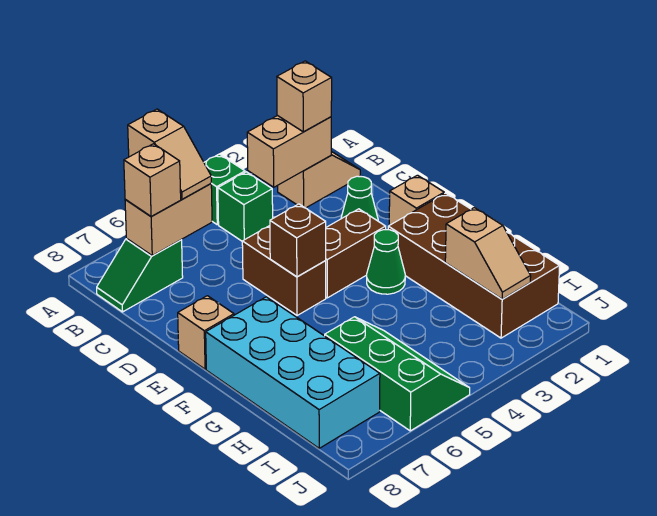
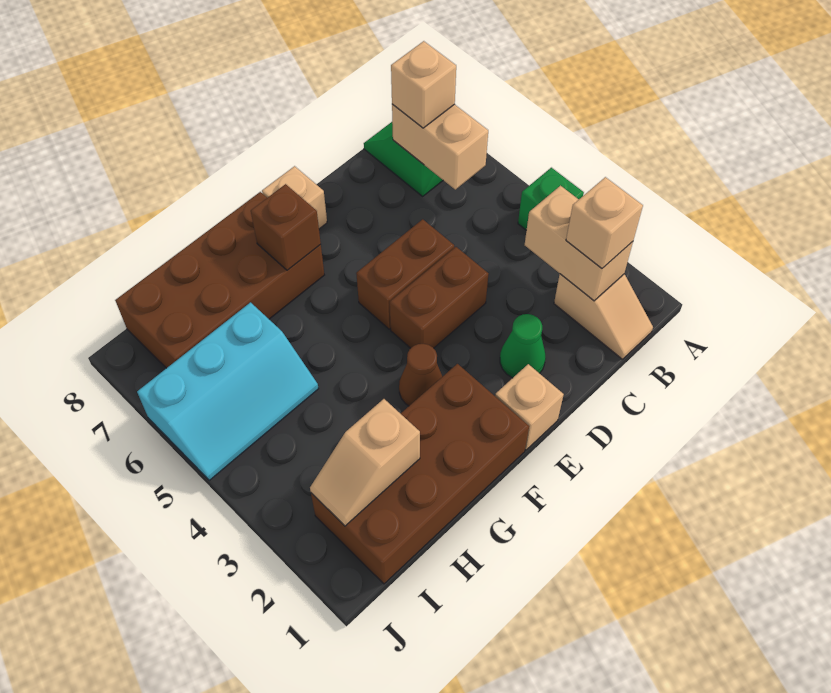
tan 1x2 slope [128,109,211,199] -> none
green 1x1 brick [218,172,273,241] -> none
brown 1x2 brick [325,209,386,298] -> brown 1x2 brick turned to [390,247,488,348]
brown 1x1 brick [270,204,326,277] -> brown 1x1 brick moved to [251,184,321,270]
green 1x1 cone [367,230,405,294] -> brown 1x1 cone [399,344,443,406]
cyan 2x4 brick [206,297,380,448] -> brown 2x4 brick [115,192,324,368]
green 2x3 slope [325,317,470,431] -> cyan 2x3 slope [137,302,318,480]

